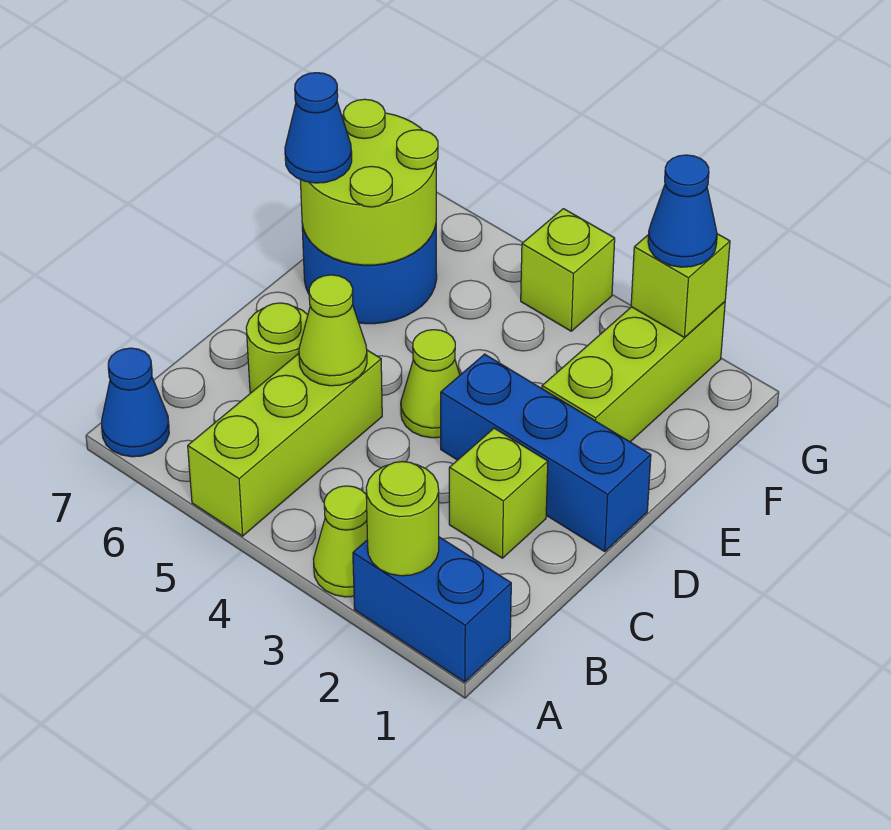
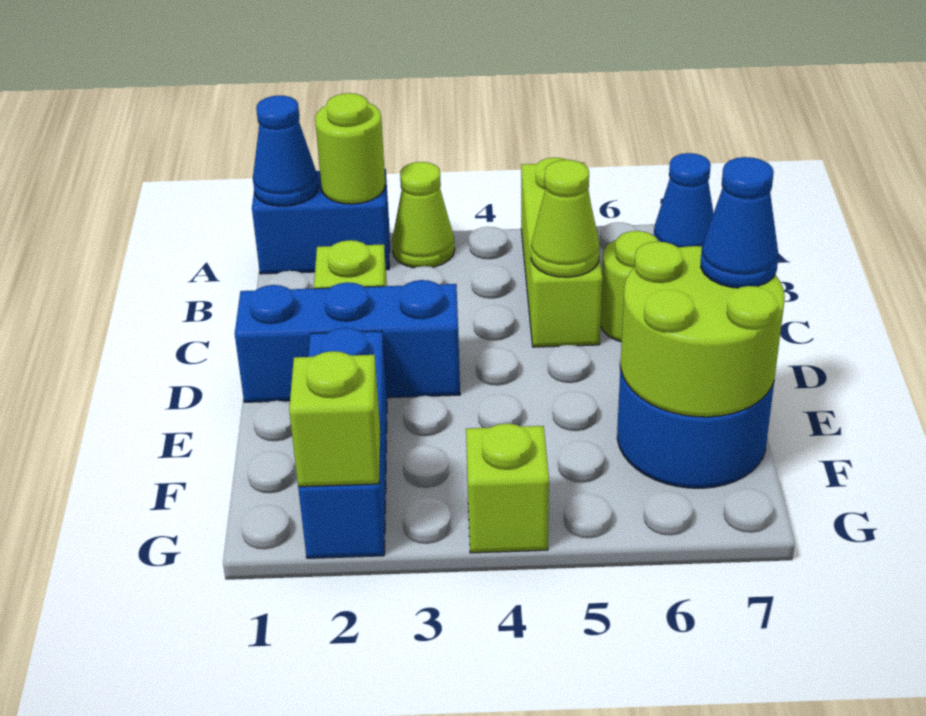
lime 1x1 cone [401,330,460,438] -> none
lime 1x3 brick [542,302,725,442] -> blue 1x3 brick [298,328,387,558]
blue 1x1 cone [648,155,717,267] -> blue 1x1 cone moved to [253,95,318,206]

